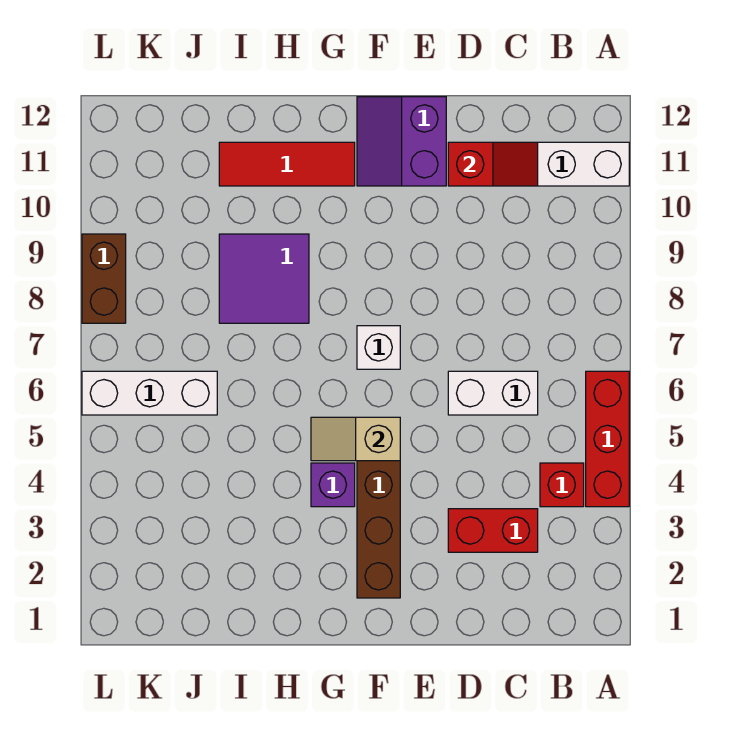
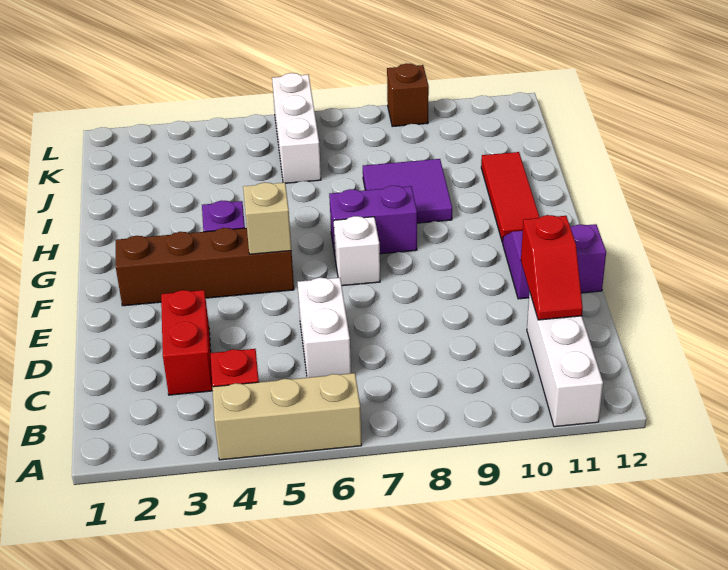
red 1x3 brick [586,371,629,507] -> tan 1x3 brick [212,373,362,460]
none -> purple 1x2 brick [329,186,417,255]
brown 1x2 brick [82,234,126,323] -> brown 1x1 brick [387,63,429,127]

